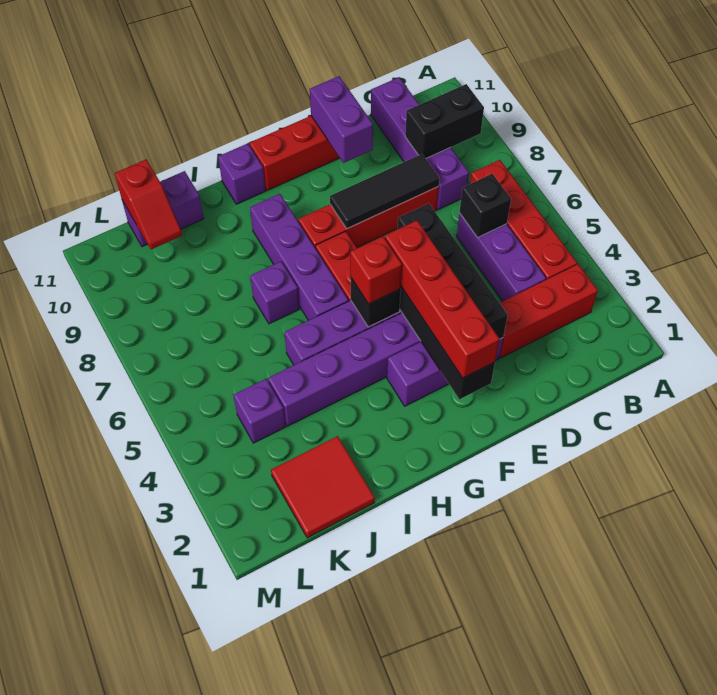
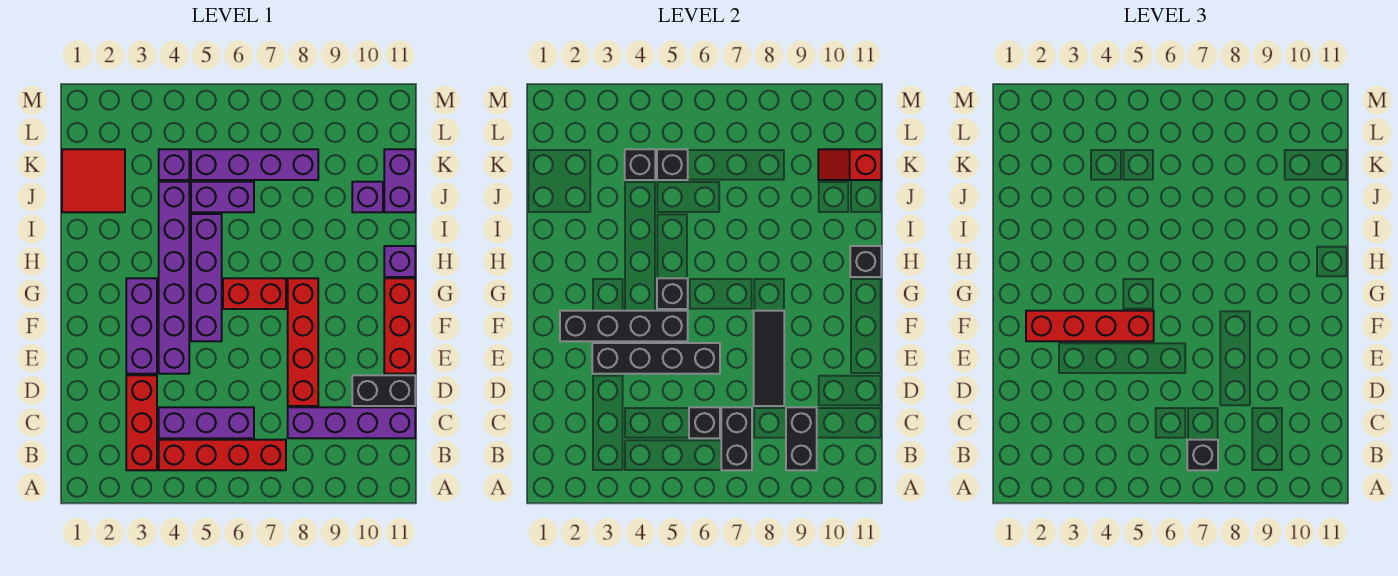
none -> black 1x2 brick [721,407,752,470]
none -> black 1x1 brick [1187,440,1218,470]
none -> black 1x2 brick [352,375,415,406]
purple 1x2 brick [310,76,373,163] -> purple 1x2 brick moved to [191,182,254,212]
red 1x1 brick [350,236,402,304] -> none
purple 1x4 brick [250,194,348,320] -> purple 1x4 brick moved to [191,149,318,180]
none -> black 1x1 brick [850,246,881,277]
purple 1x1 brick [250,261,299,324] -> purple 1x1 brick moved to [352,182,383,212]
none -> black 1x1 brick [625,149,655,180]
none -> black 1x1 brick [657,149,688,180]

